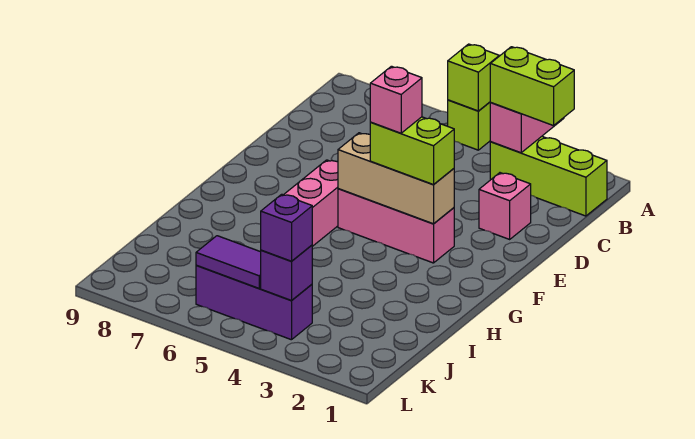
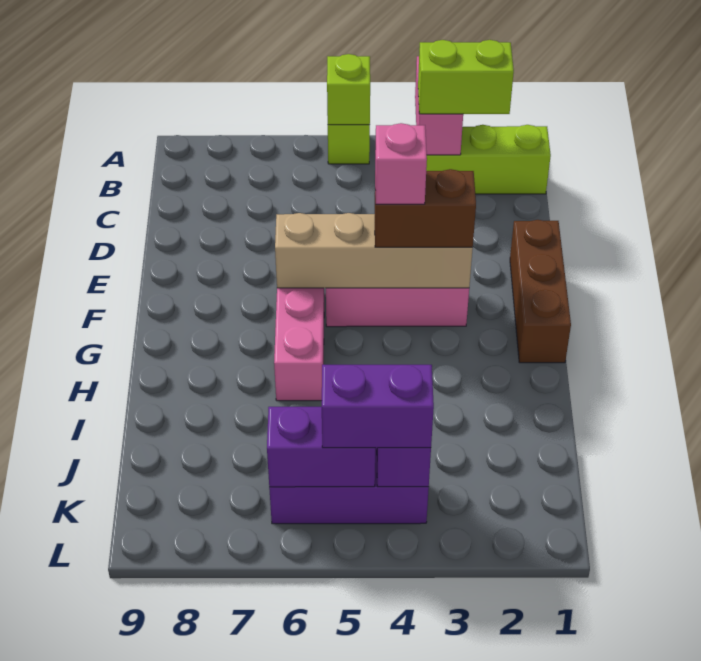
pink 1x1 brick [479,173,531,239] -> none
none -> brown 1x3 brick [510,220,571,363]
tan 1x3 brick [338,133,454,224] -> tan 1x4 brick [275,213,473,288]
lime 1x2 brick [370,117,454,185] -> brown 1x2 brick [375,169,476,247]
purple 1x1 brick [261,194,312,261] -> purple 1x2 brick [322,365,434,448]
purple 1x2 tile [196,236,261,288] -> purple 1x2 brick [267,407,375,487]

